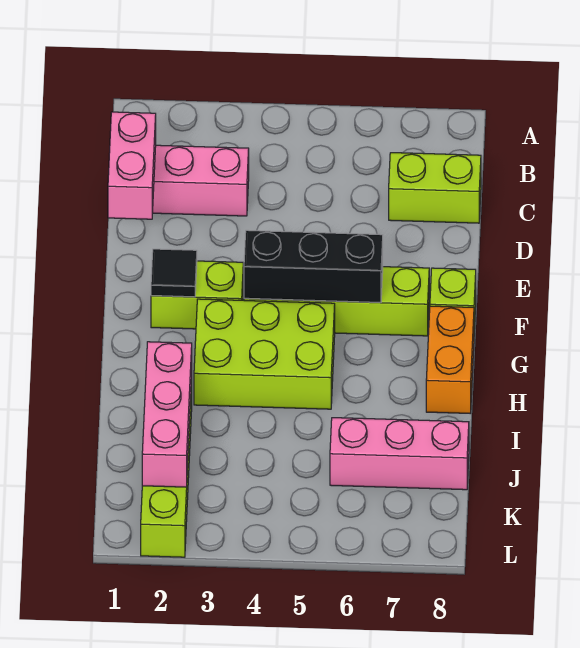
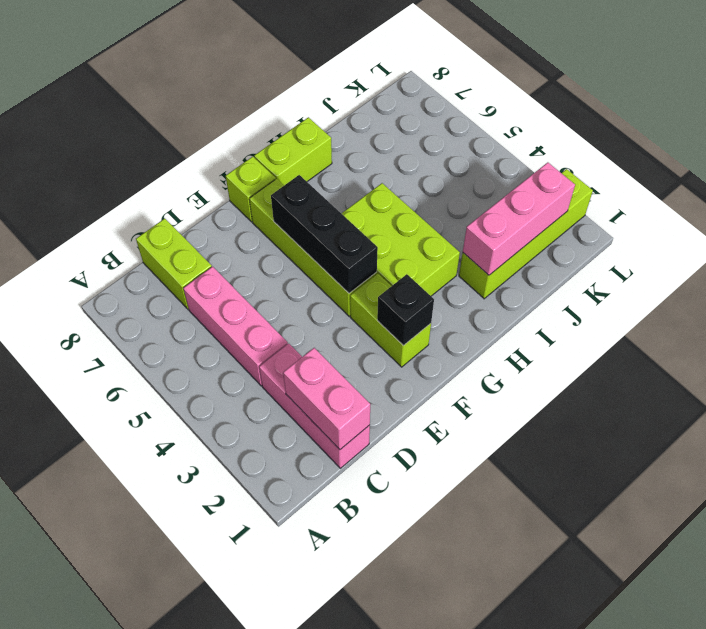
pink 1x2 brick [108,112,156,219] -> pink 1x2 brick turned to [283,348,370,449]
black 1x1 tile [151,249,197,297] -> black 1x1 brick [377,274,434,346]
orange 1x2 brick [426,306,474,413] -> lime 1x2 brick [254,117,332,185]
pink 1x3 brick [330,418,469,490] -> pink 1x3 brick moved to [184,267,288,386]

